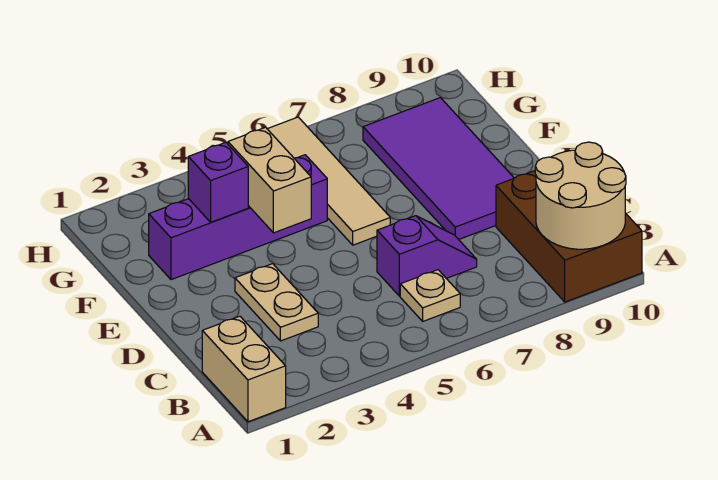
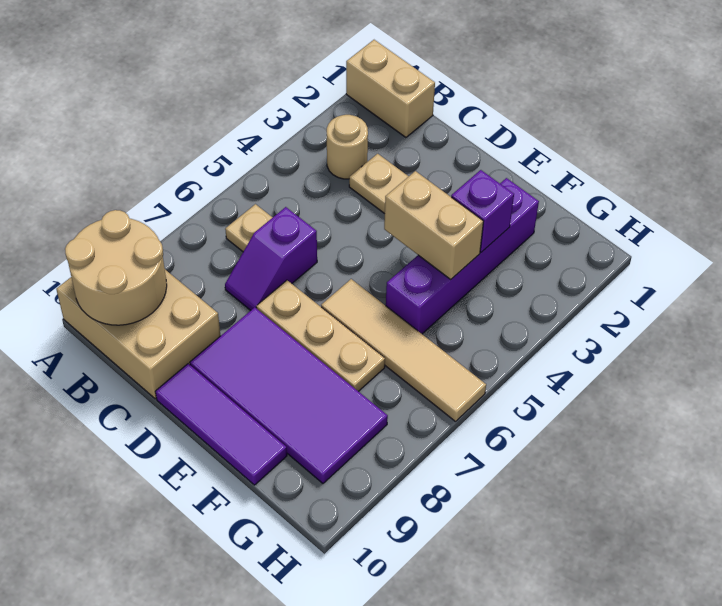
brown 2x3 brick [496,171,642,302] -> tan 2x3 brick [56,270,220,399]
none -> tan 1x1 round brick [327,115,368,179]
none -> tan 1x3 plate [256,280,385,391]
none -> purple 1x3 tile [155,364,287,485]

